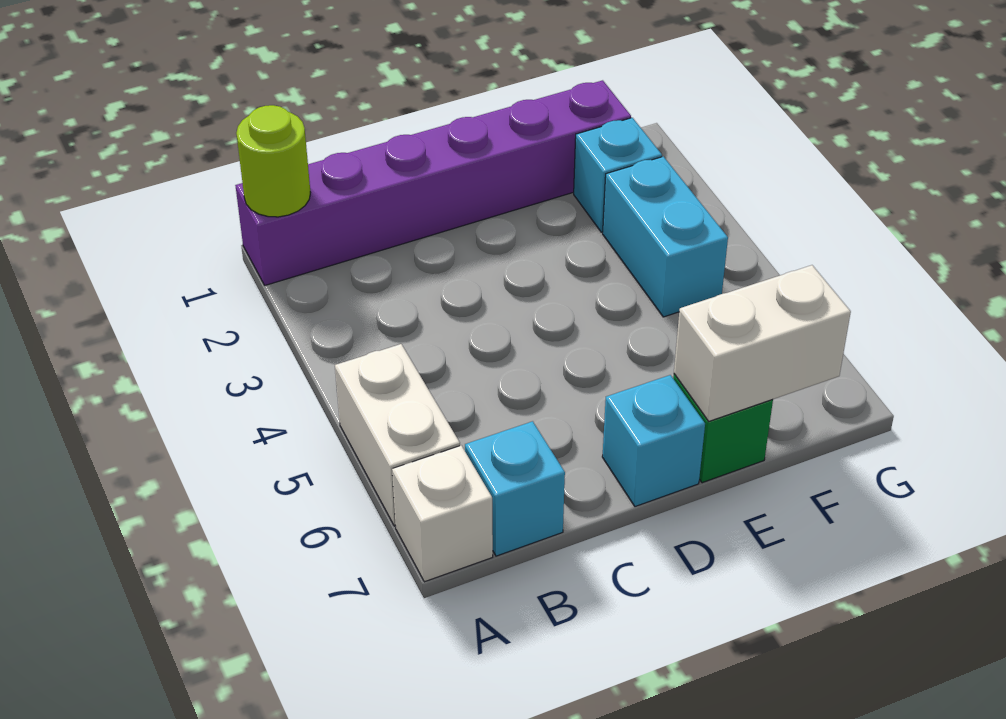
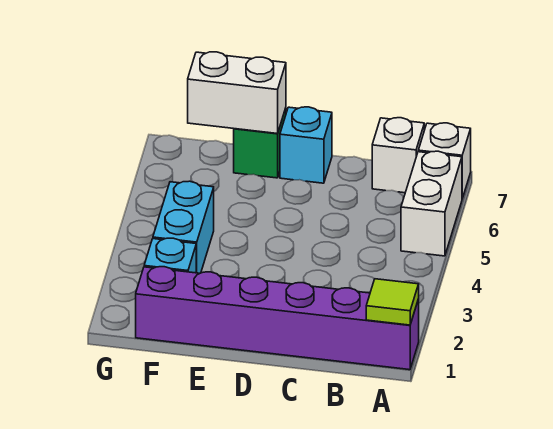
lime 1x1 round brick [236,105,311,217] -> lime 1x1 tile [366,279,419,325]
cyan 1x1 brick [465,421,565,556] -> white 1x1 brick [372,118,424,193]

